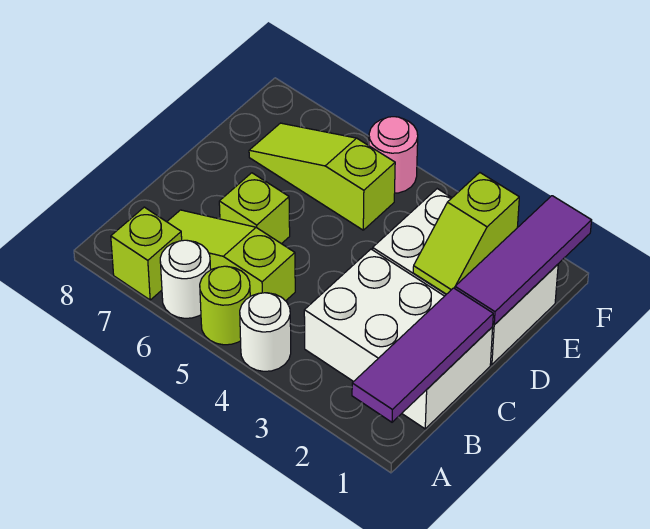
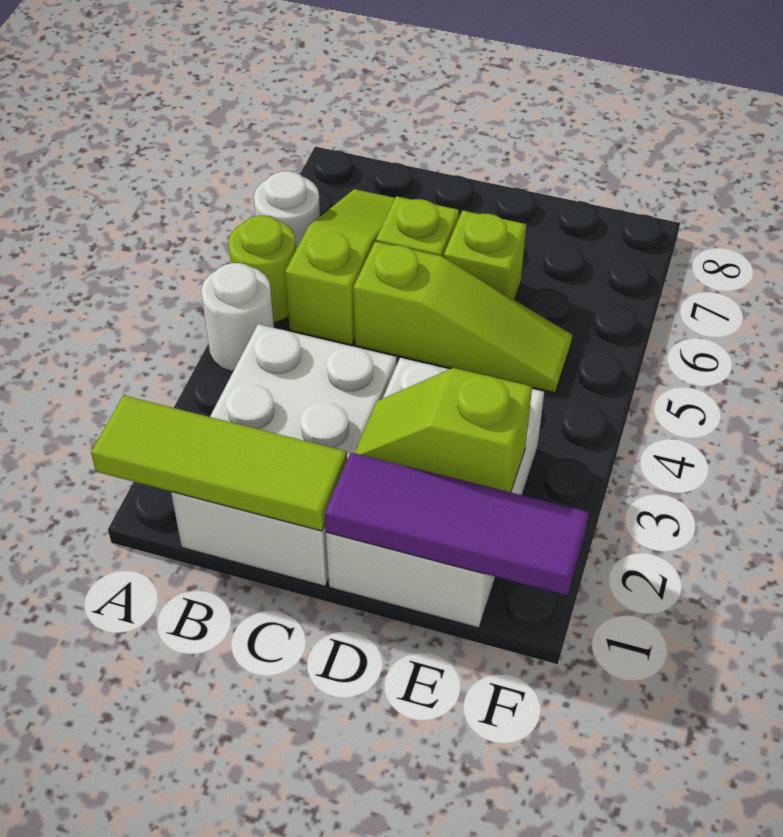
purple 1x3 tile [352,288,493,422] -> lime 1x3 tile [91,396,347,531]
lime 1x1 brick [111,207,182,300] -> lime 1x1 brick moved to [444,210,526,300]
lime 1x3 slope [249,123,395,230] -> lime 1x3 slope turned to [353,242,572,393]
pink 1x1 round brick [369,117,418,193] -> none

